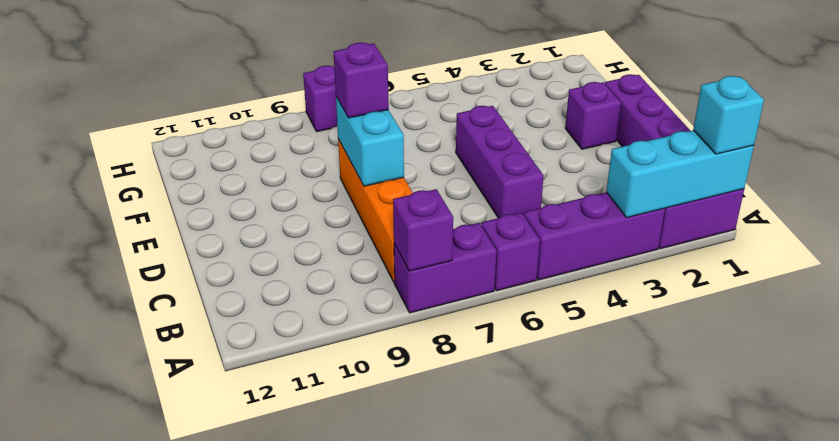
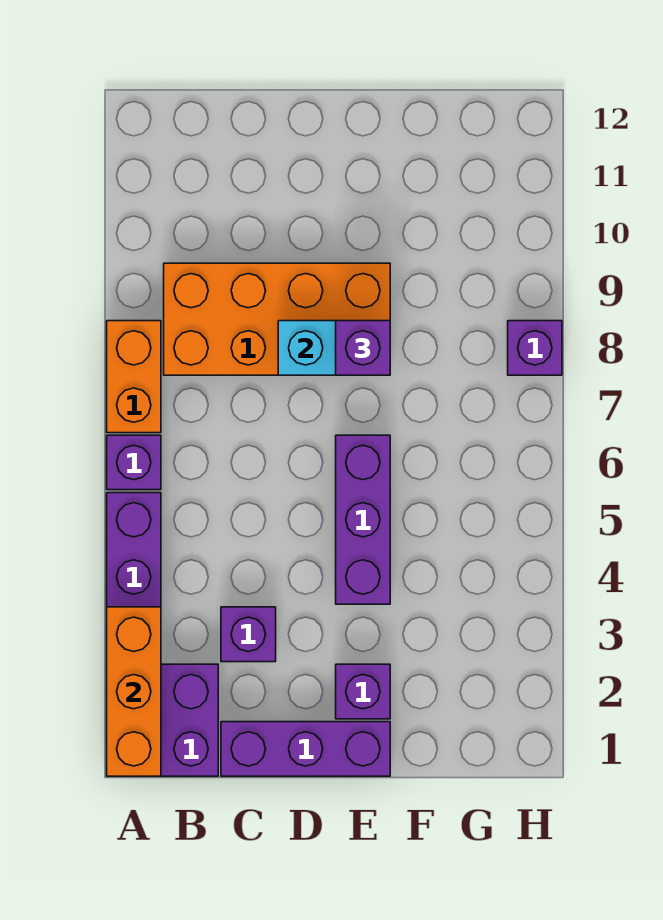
cyan 1x3 brick [606,130,754,218] -> orange 1x3 brick [107,607,161,776]
cyan 1x1 brick [693,76,764,154] -> none
purple 1x2 brick [394,223,497,313] -> orange 1x2 brick [107,321,161,433]
purple 1x1 brick [393,189,453,271] -> purple 1x1 brick moved to [221,607,276,662]
orange 1x4 brick [338,139,413,283] -> orange 2x4 brick [164,263,390,375]
purple 1x3 brick [456,106,544,218] -> purple 1x3 brick turned to [336,435,390,604]

